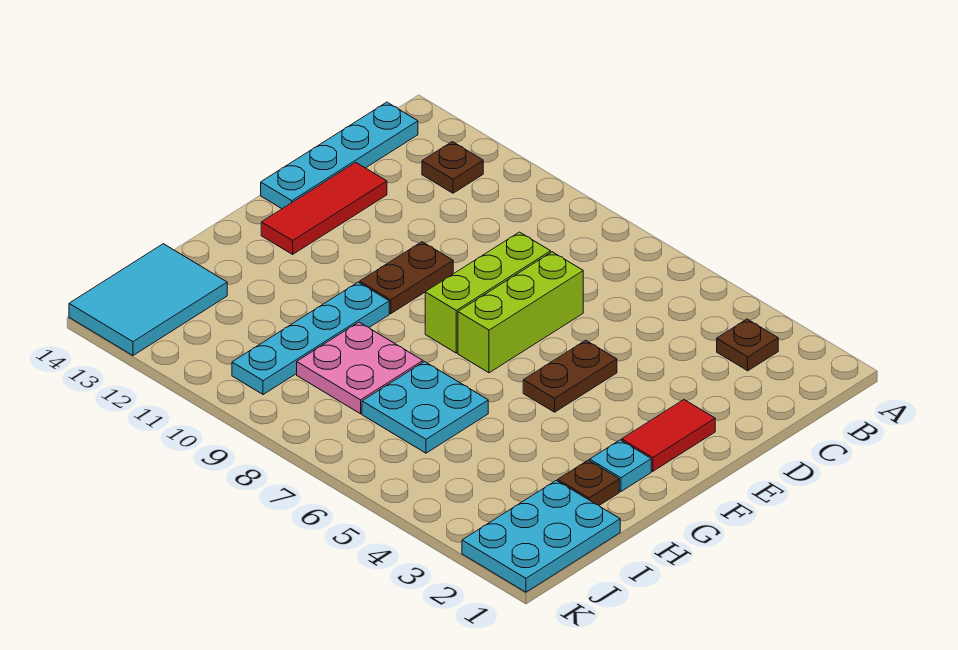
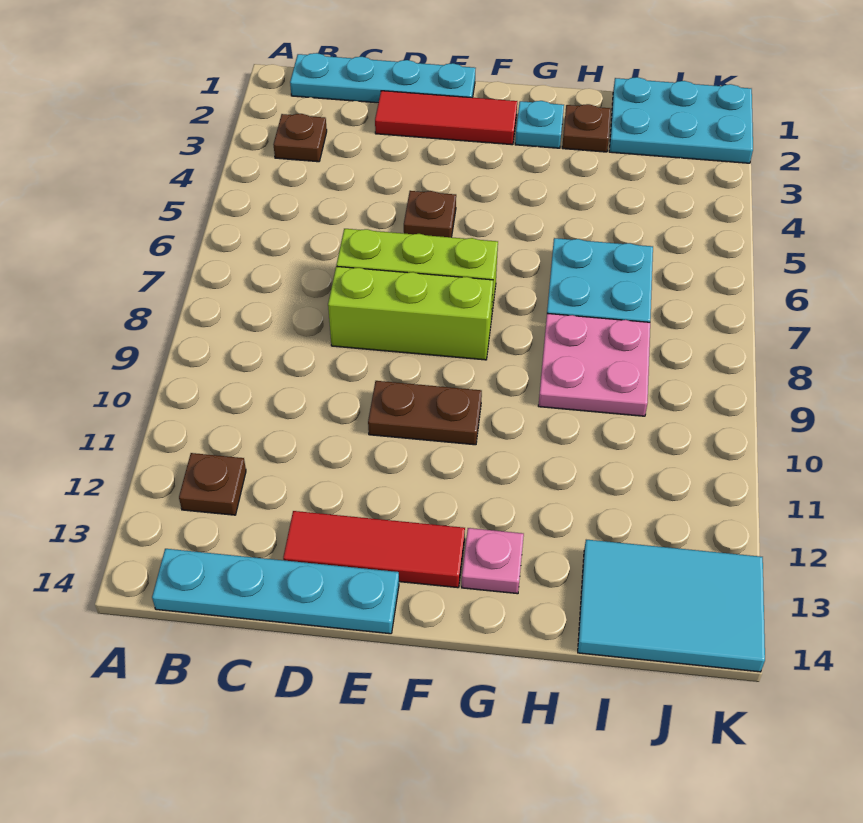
red 1x2 tile [622,400,715,471] -> red 1x3 tile [375,91,517,145]
brown 1x2 plate [523,340,617,412] -> brown 1x1 plate [404,191,456,237]
cyan 1x4 plate [232,282,389,395] -> cyan 1x4 plate moved to [290,53,476,103]
none -> pink 1x1 plate [462,528,524,594]

